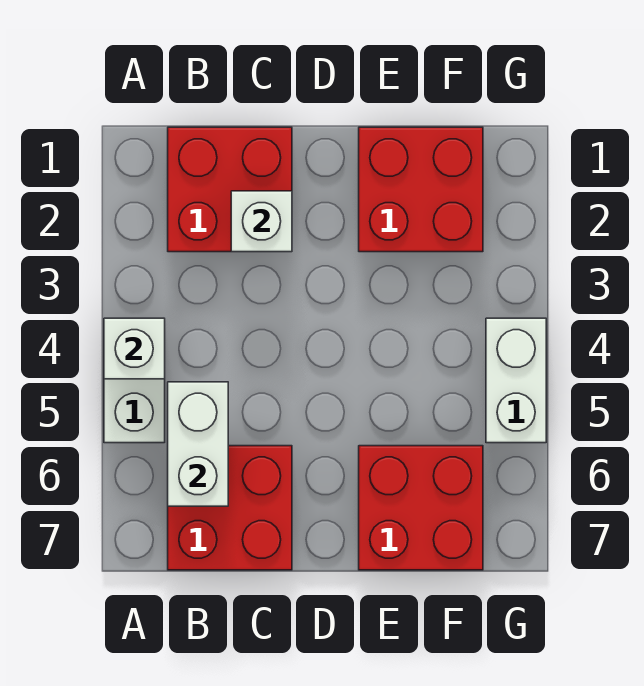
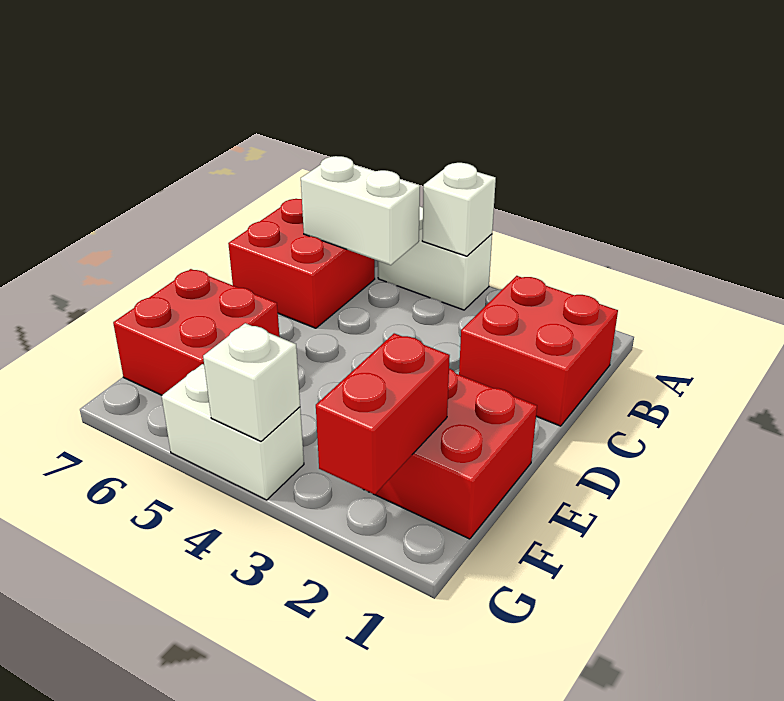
white 1x1 brick [231,191,292,252] -> white 1x1 brick moved to [203,323,300,441]
none -> red 1x2 brick [316,333,450,495]

